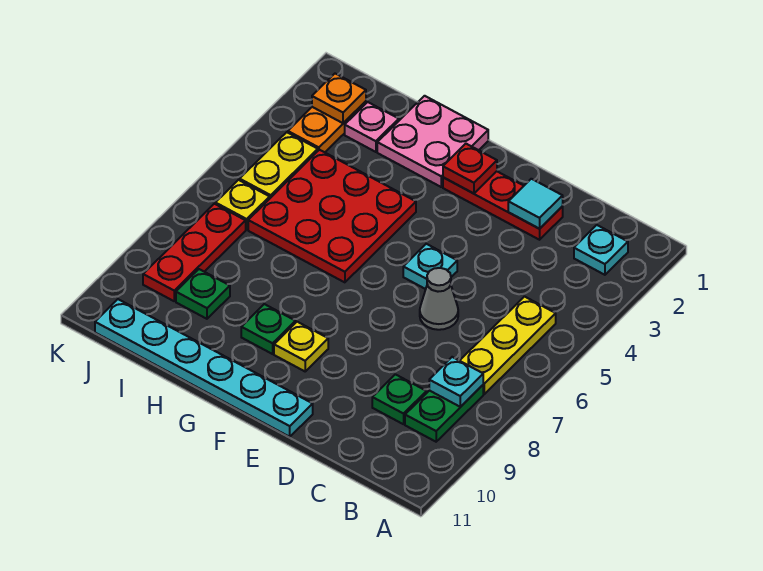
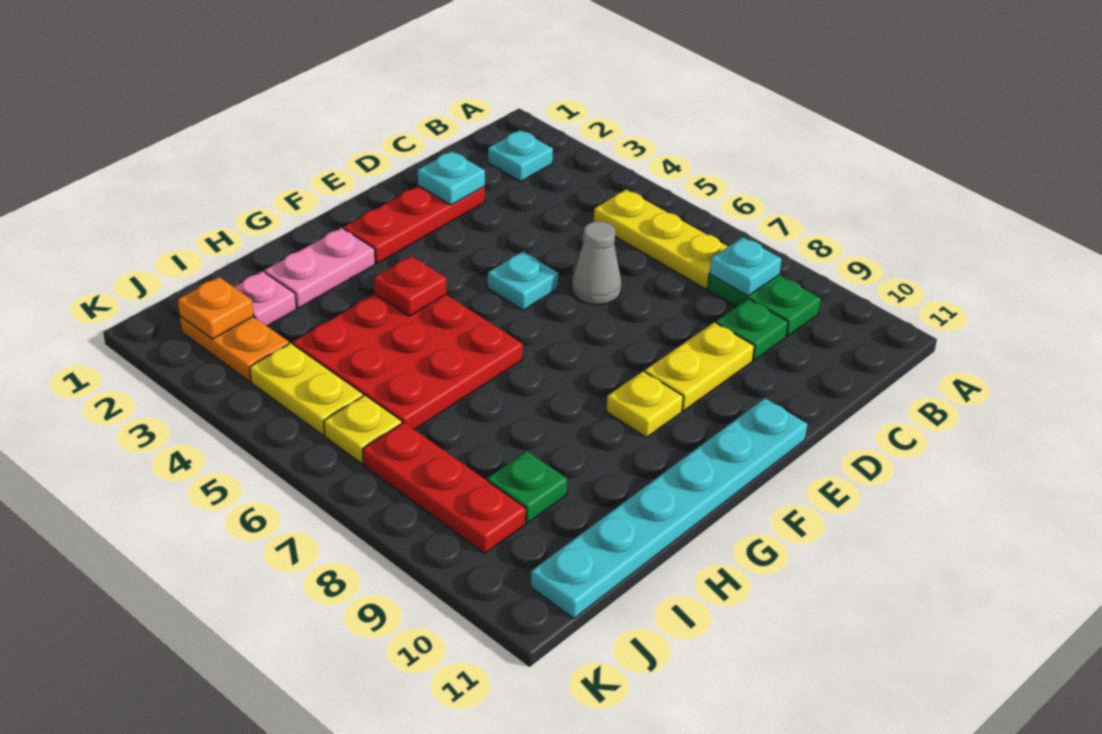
cyan 1x1 tile [508,179,563,229] -> cyan 1x1 plate [418,151,485,205]
none -> yellow 1x2 plate [645,322,754,411]
red 1x1 plate [443,144,497,194] -> red 1x1 plate moved to [374,256,446,316]
pink 2x2 plate [377,96,488,187] -> pink 1x2 plate [264,228,375,308]
green 1x1 plate [241,304,296,354] -> none

